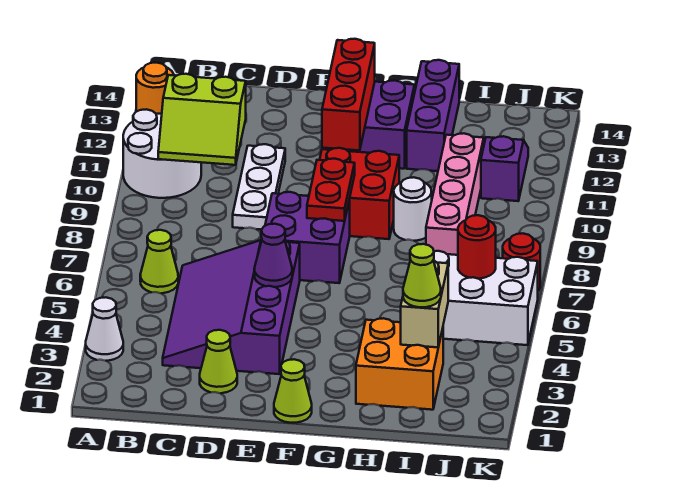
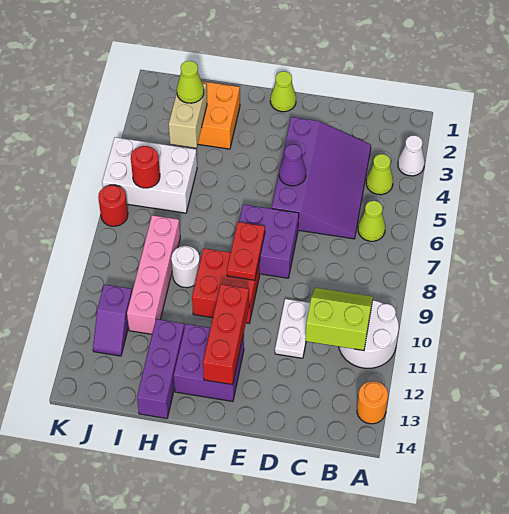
lime 1x1 cone [200,330,237,393] -> lime 1x1 cone moved to [366,154,393,195]
white 1x3 plate [233,144,285,230] -> white 1x2 plate [275,299,310,358]

